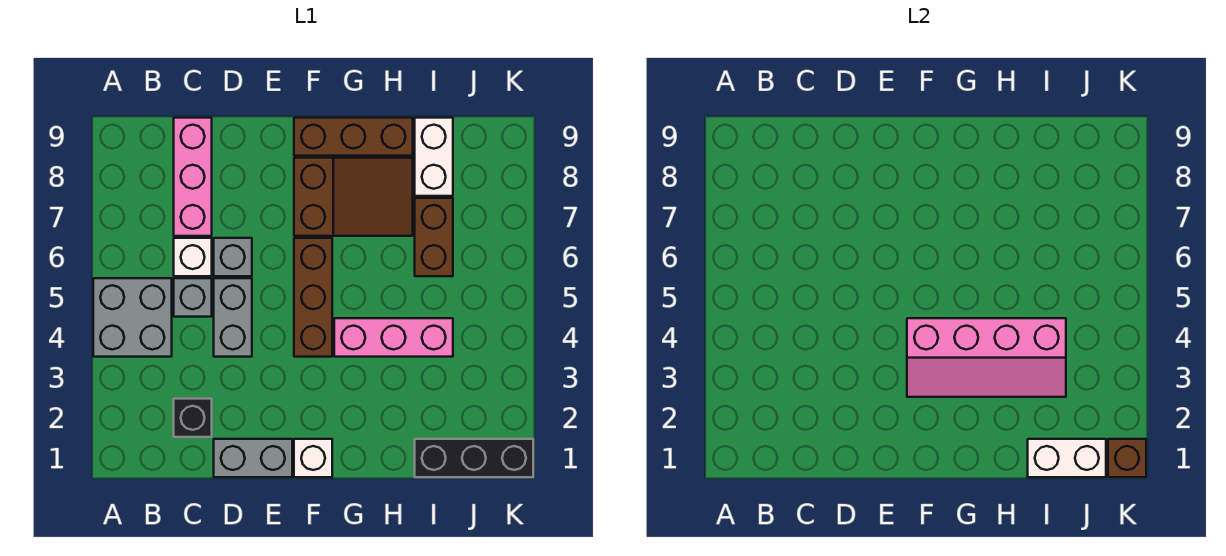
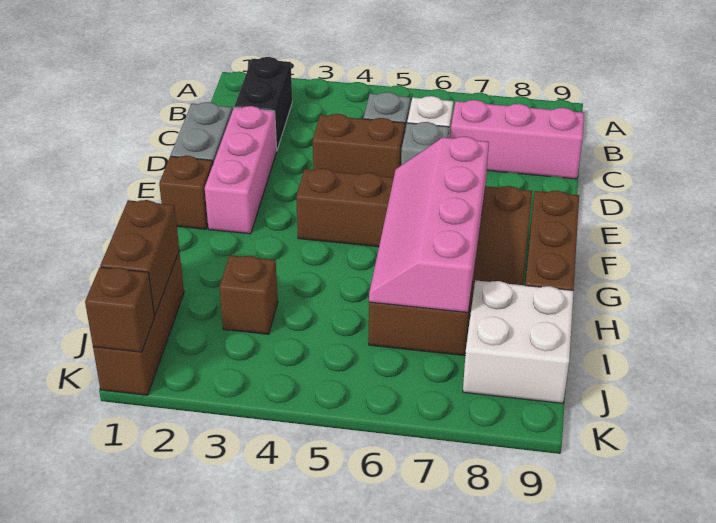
grey 2x2 brick [93,278,172,357] -> none
black 1x1 brick [174,399,212,437] -> black 1x2 brick [234,57,292,149]
grey 1x2 brick [214,278,252,357] -> brown 1x2 brick [313,114,405,177]
white 1x1 brick [294,439,332,477] -> brown 1x1 brick [159,156,213,229]
pink 2x4 slope [907,318,1066,397] -> pink 2x4 slope moved to [369,137,489,312]
pink 1x3 brick [334,318,453,357] -> pink 1x3 brick moved to [205,106,277,234]
black 1x3 brick [415,439,533,477] -> brown 1x3 brick [93,251,184,395]
white 1x2 brick [1028,439,1106,477] -> brown 1x2 brick [100,200,179,316]
none -> brown 1x1 brick [219,255,278,334]
white 1x2 brick [415,118,453,196] -> white 2x2 brick [463,280,574,403]

